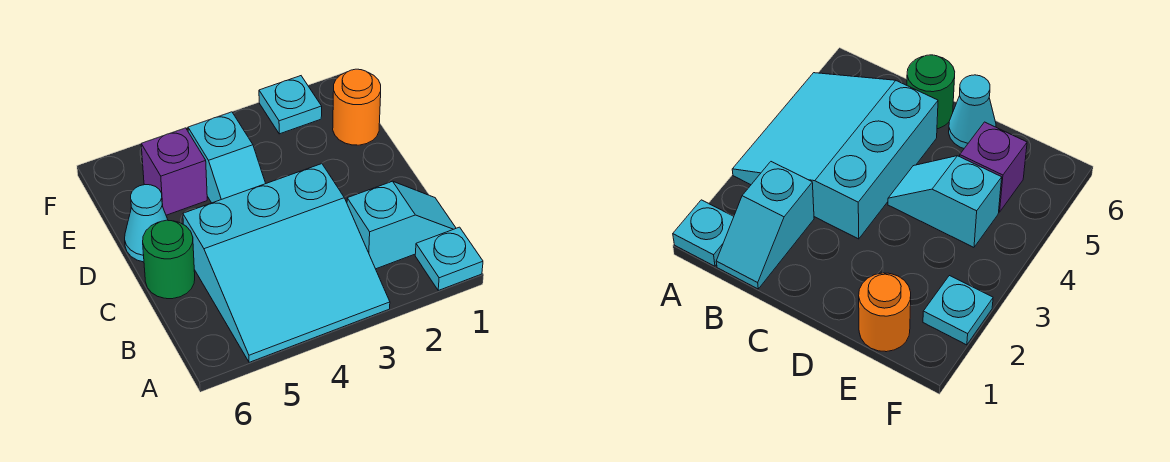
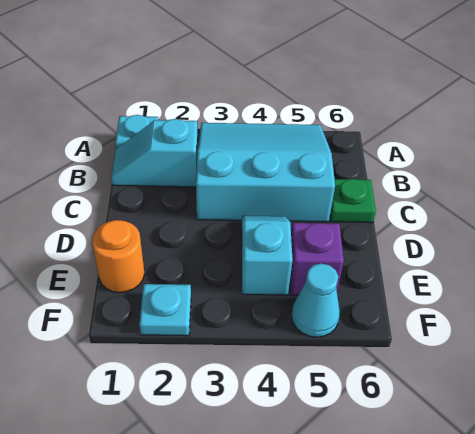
green 1x1 round brick [143,220,195,299] -> green 1x1 plate [330,179,376,223]
cyan 1x1 cone [125,185,168,262] -> cyan 1x1 cone moved to [292,263,340,337]

